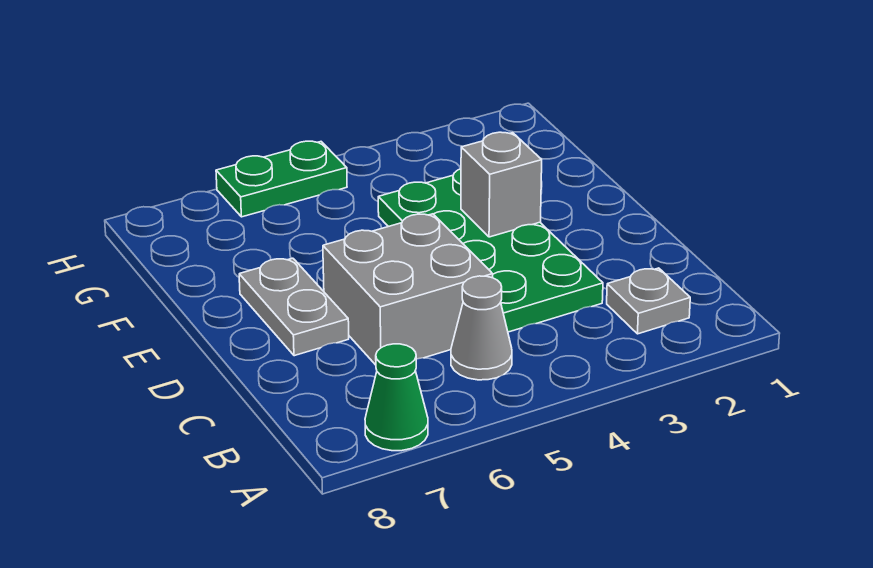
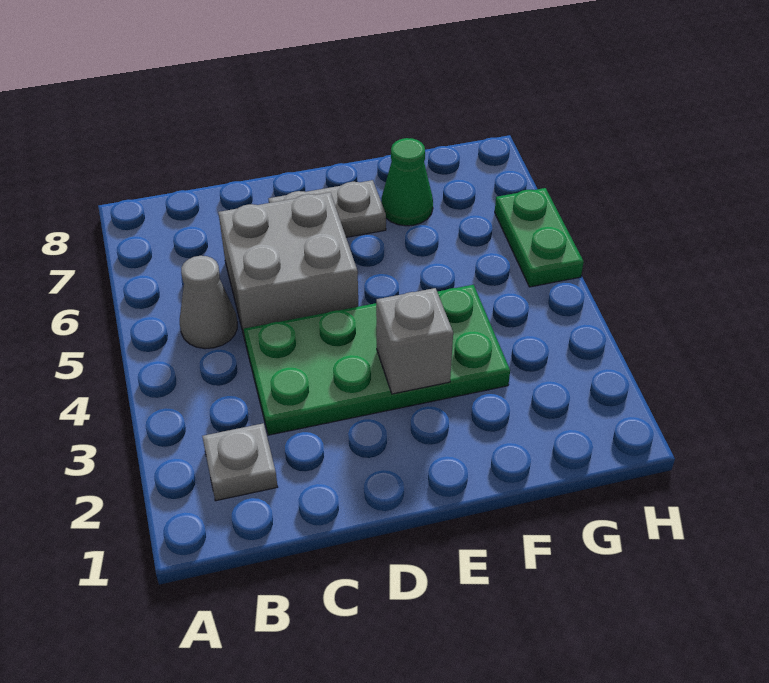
green 1x1 cone [365,344,428,451] -> green 1x1 cone moved to [381,138,433,226]

